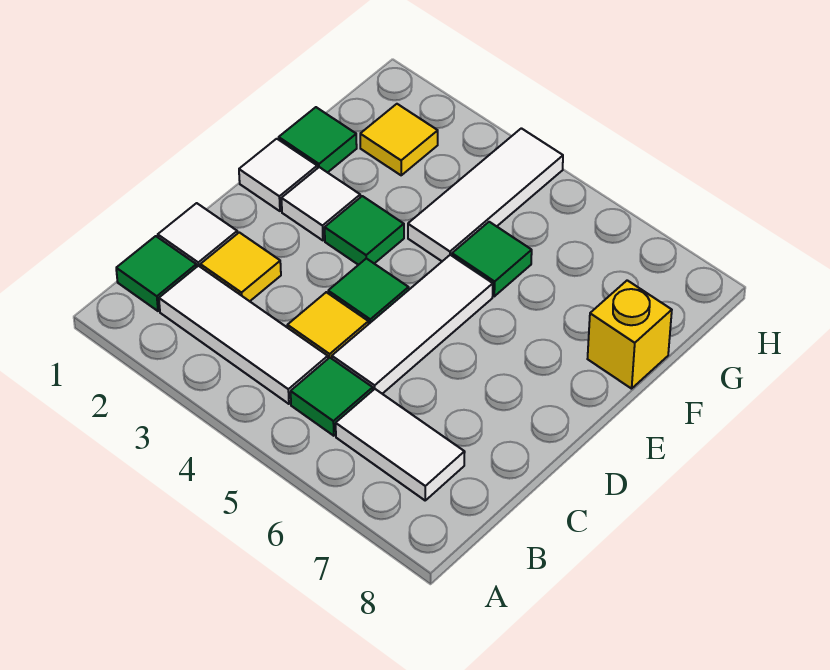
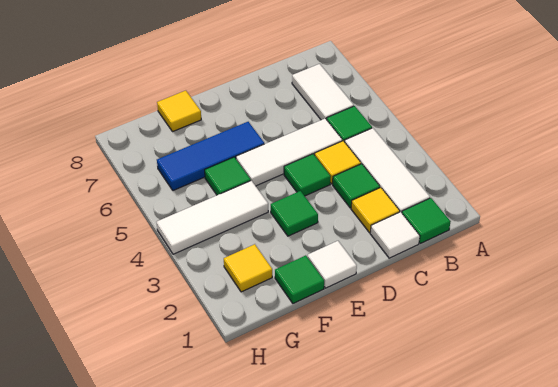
none -> green 1x1 tile [333,164,380,208]
white 1x1 tile [281,167,360,240] -> none
none -> blue 1x3 tile [157,122,264,191]
yellow 1x1 brick [588,280,672,389] -> yellow 1x1 tile [157,91,201,132]

